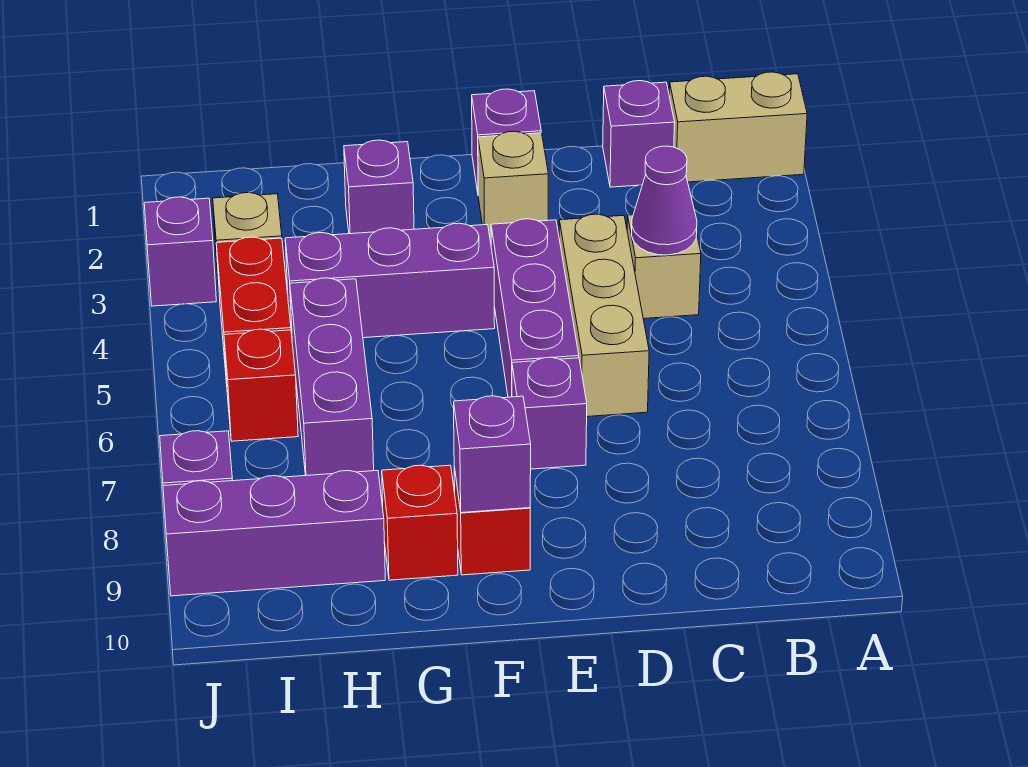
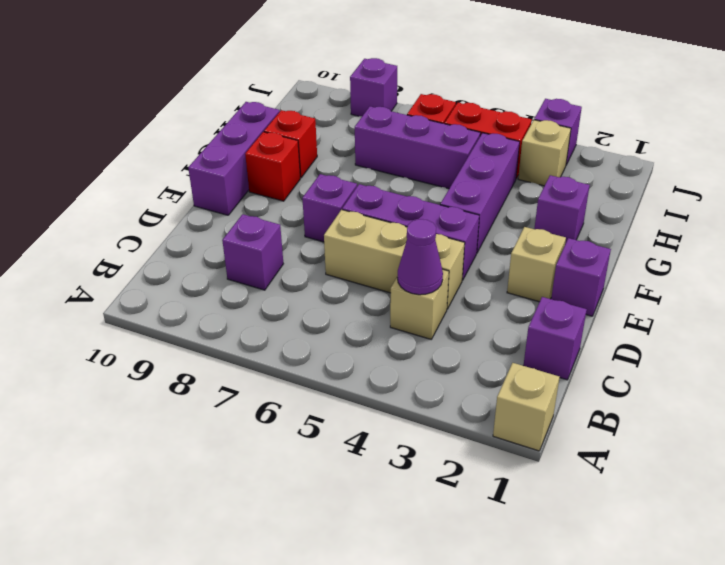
tan 1x2 brick [669,72,807,182] -> tan 1x1 brick [493,363,560,451]
purple 1x1 brick [454,396,531,513] -> purple 1x1 brick moved to [222,214,283,290]
purple 1x3 brick [163,471,385,596] -> purple 1x3 brick moved to [188,102,280,215]

